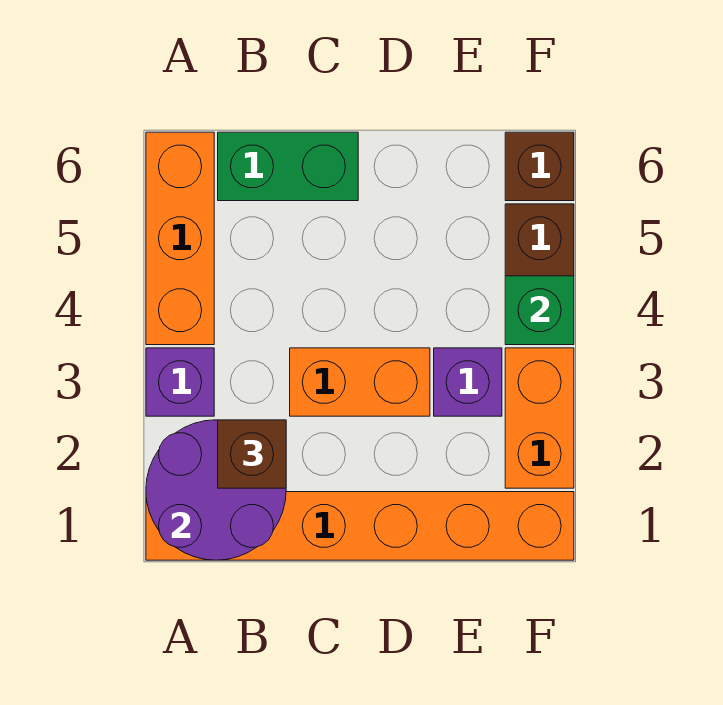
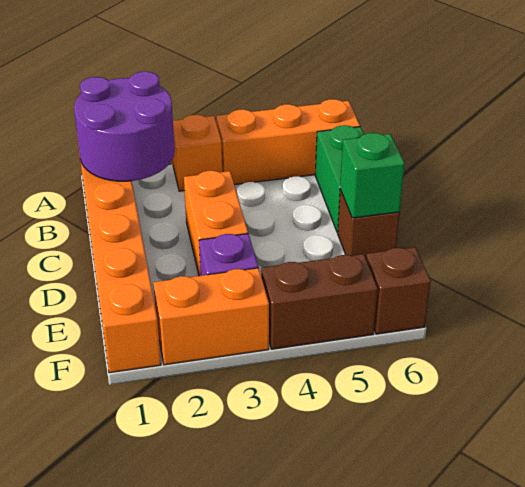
purple 1x1 brick [146,348,214,416] -> orange 1x1 brick [173,115,222,191]
brown 1x1 brick [218,420,286,488] -> brown 1x1 brick moved to [338,189,400,258]
green 1x1 brick [505,276,574,345] -> green 1x1 brick moved to [340,133,405,218]

